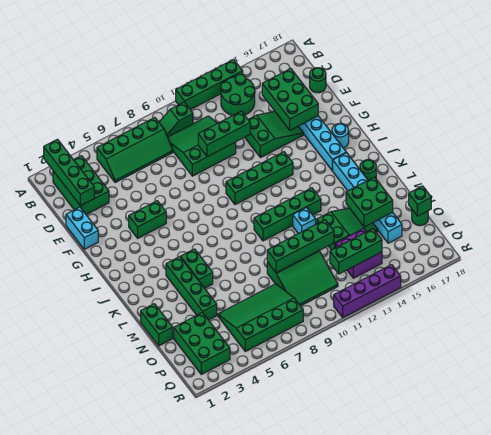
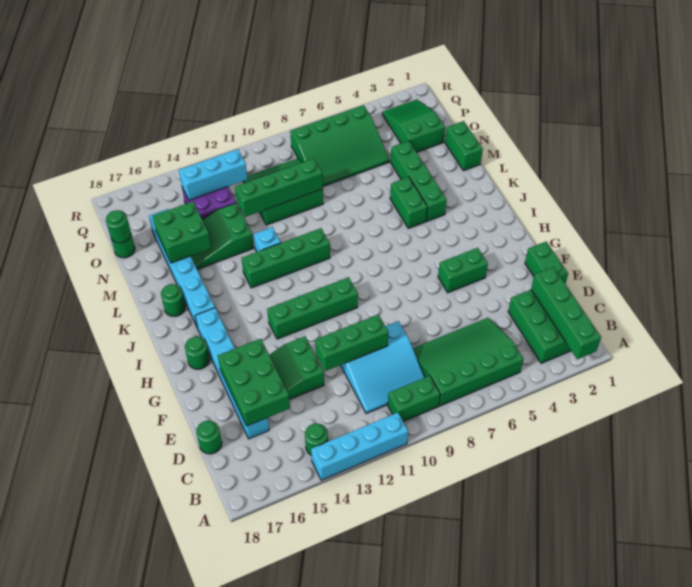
green 1x4 brick [176,59,243,110] -> cyan 1x4 brick [311,413,408,480]
green 2x4 slope [97,117,173,183] -> green 3x4 slope [413,318,524,406]
green 1x2 slope [159,102,193,137] -> green 1x2 brick [388,376,440,422]
green 2x2 round brick [221,74,255,116] -> green 1x1 round brick [305,423,328,455]
green 3x3 slope [168,116,236,176] -> cyan 3x3 slope [341,321,425,414]
cyan 1x2 brick [66,207,98,249] -> green 1x2 brick [525,242,568,284]
cyan 1x1 round brick [332,123,349,148] -> green 1x1 round brick [185,337,210,369]
green 2x3 brick [174,312,230,374] -> green 2x3 slope [382,100,445,152]
green 1x1 brick [409,186,431,216] -> green 1x1 round brick [106,210,131,243]
green 1x3 brick [330,229,382,274] -> cyan 1x3 brick [179,149,247,200]
purple 1x4 brick [334,265,401,317] -> none

